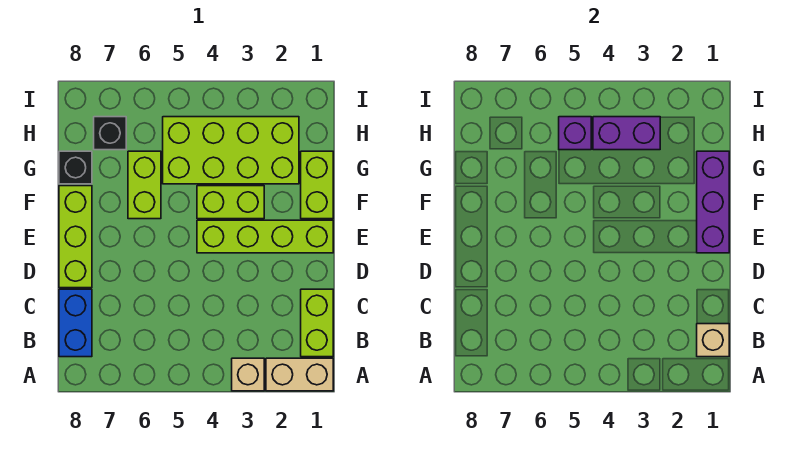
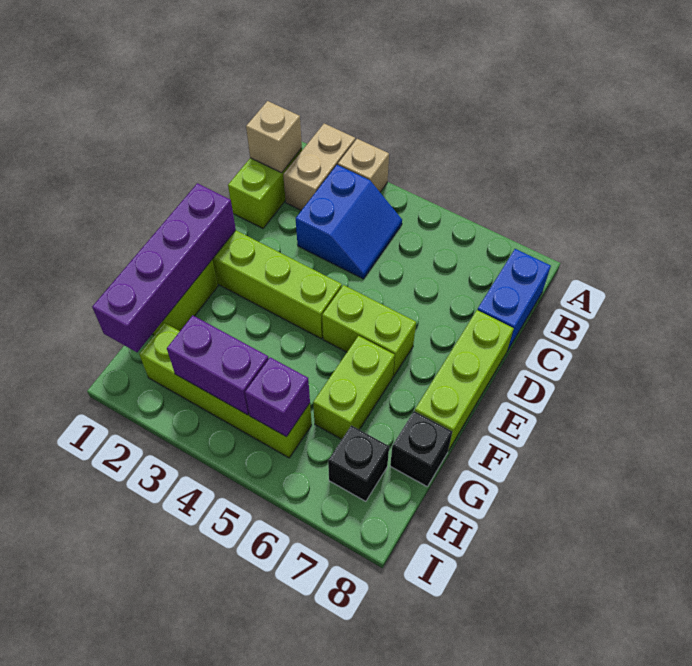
tan 1x2 brick [266,358,333,391] -> tan 1x2 brick turned to [283,124,355,210]
none -> blue 2x2 slope [296,165,402,279]
purple 1x3 brick [697,151,729,253] -> purple 1x4 brick [92,183,236,352]
lime 1x2 brick [197,186,264,219] -> lime 1x2 brick moved to [322,285,416,377]
lime 2x4 brick [163,117,299,184] -> lime 1x4 brick [139,323,312,458]

